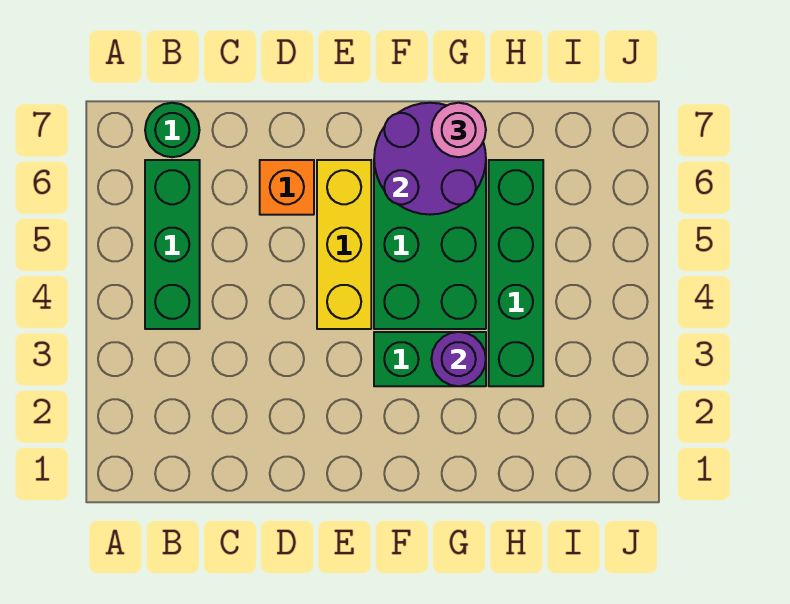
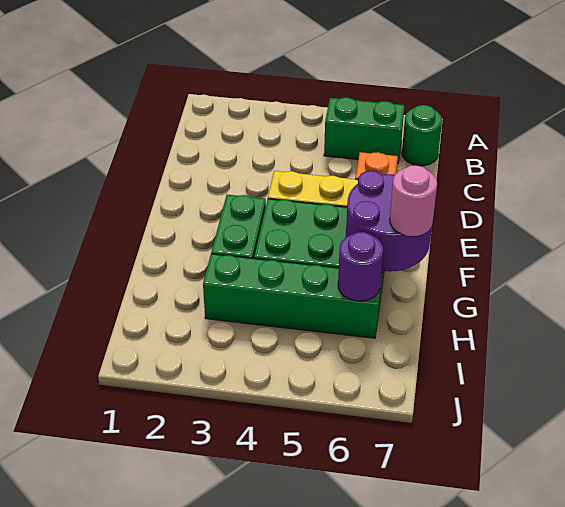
green 1x3 brick [145,160,200,329] -> green 1x2 brick [324,97,405,163]
purple 1x1 round brick [431,332,486,386] -> purple 1x1 round brick moved to [338,232,383,301]

